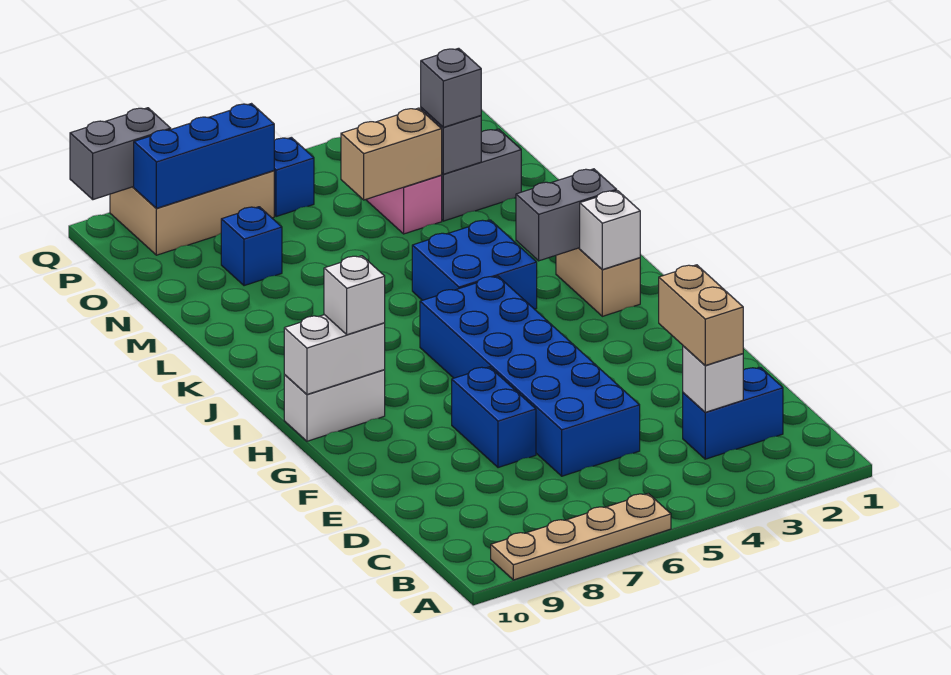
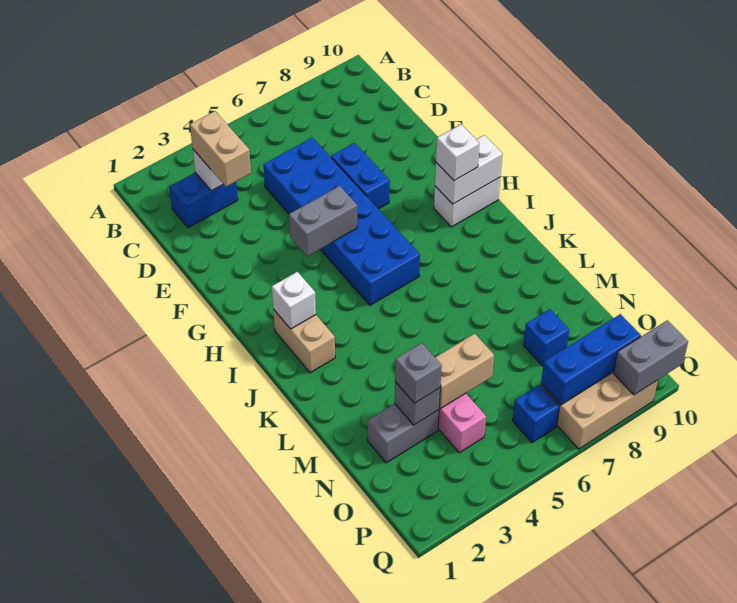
tan 1x4 plate [491,493,671,580] -> none
grey 1x2 brick [516,169,617,261] -> grey 1x2 brick moved to [289,186,357,256]
blue 2x2 brick [412,220,537,309] -> none

